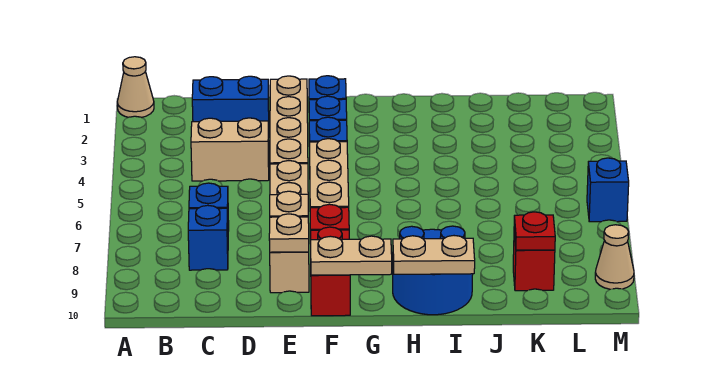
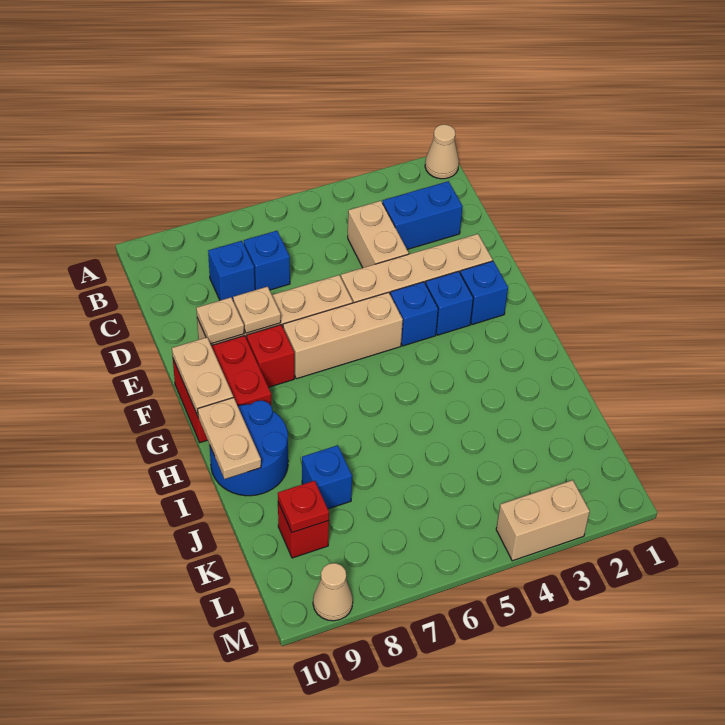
blue 1x2 brick [192,76,269,138] -> blue 1x2 brick turned to [383,181,463,249]
red 1x2 brick [310,227,350,316] -> red 2x2 brick [173,336,271,443]
none -> tan 1x2 brick [496,480,590,561]
blue 1x1 brick [587,158,629,222] -> blue 1x1 brick moved to [302,445,352,509]

